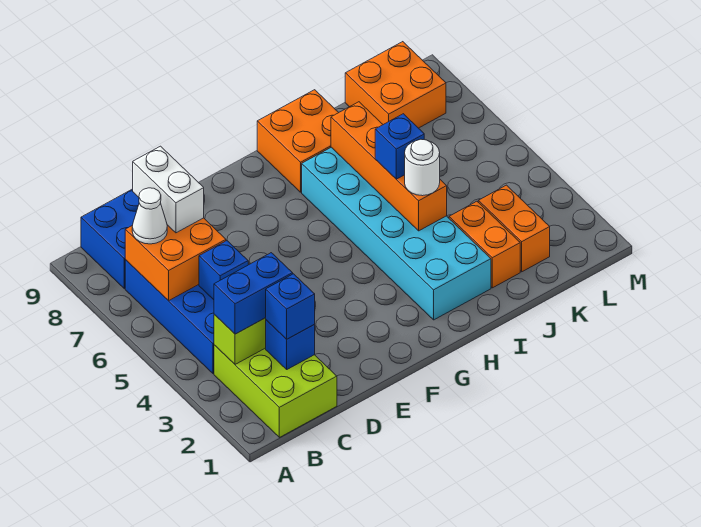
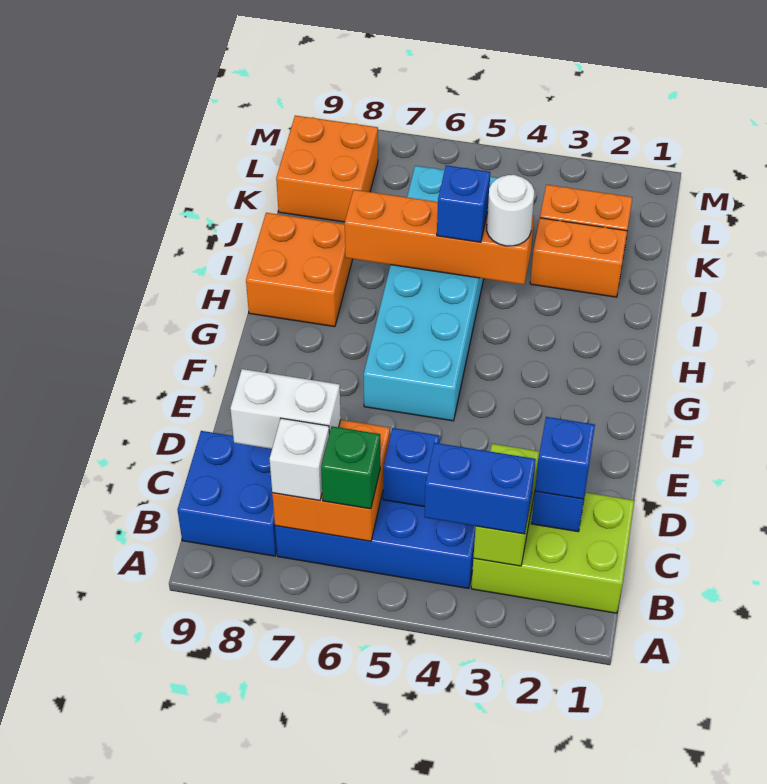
blue 1x2 brick [214,253,293,334] -> blue 1x2 brick turned to [424,443,536,534]
none -> green 1x1 brick [321,426,380,509]
white 1x1 cone [132,188,167,244] -> white 1x1 brick [270,418,329,500]
cyan 2x6 brick [302,148,491,320] -> cyan 2x6 brick turned to [364,166,498,421]

